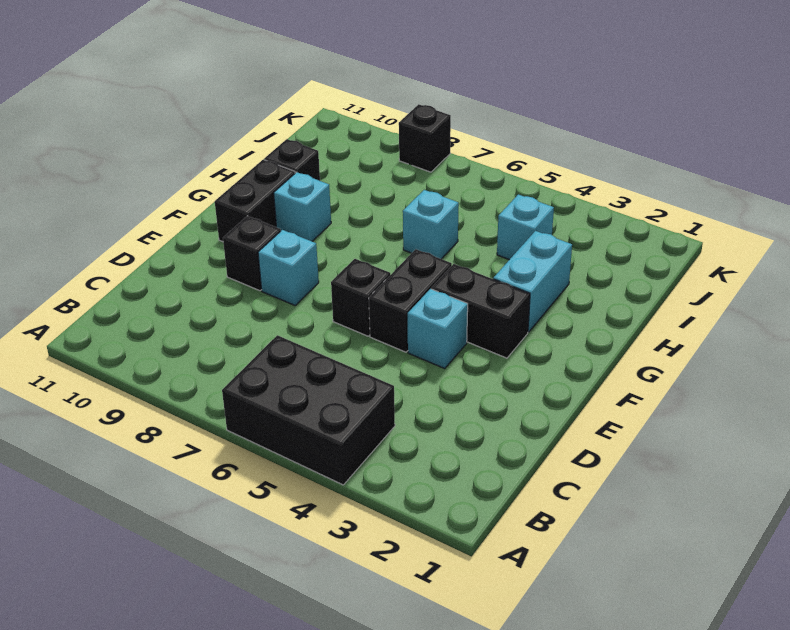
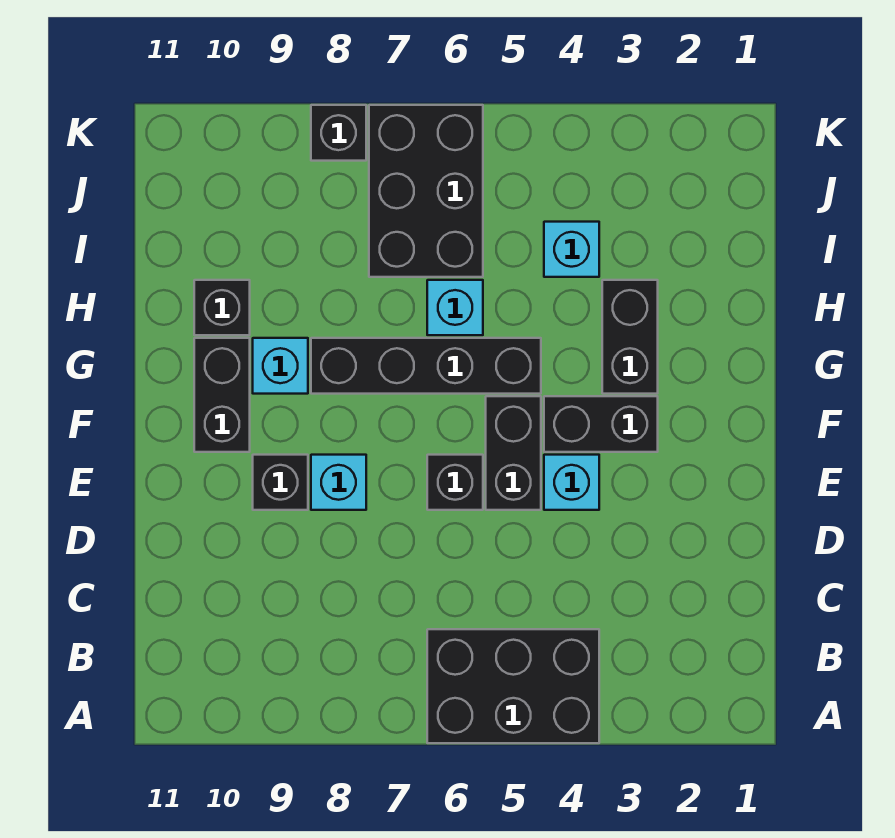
cyan 1x2 brick [493,231,572,332] -> black 1x2 brick [602,280,658,394]
none -> black 1x4 brick [311,338,541,394]
none -> black 2x3 brick [369,105,483,277]

